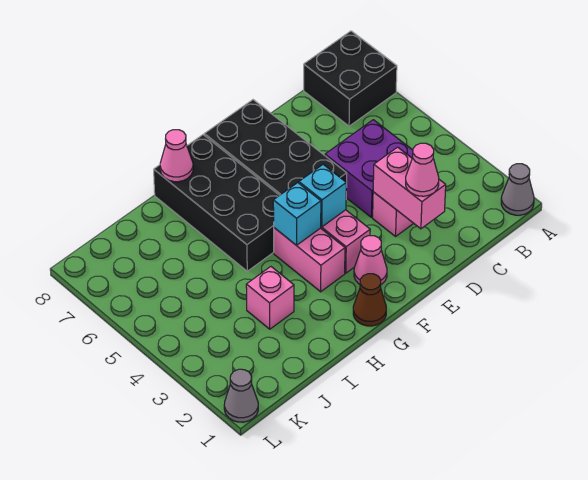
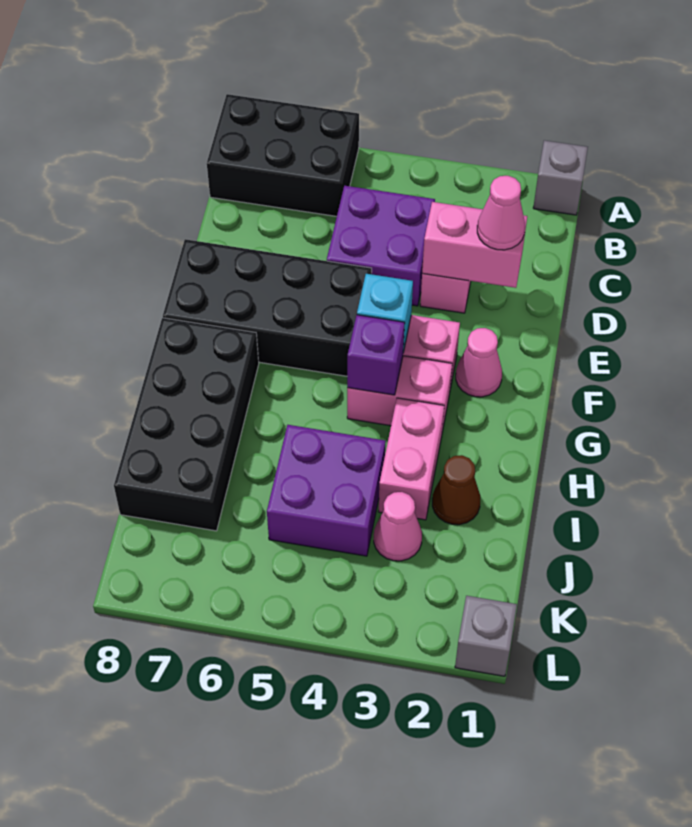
grey 1x1 cone [501,164,534,215] -> grey 1x1 brick [533,140,588,215]
black 2x2 brick [304,31,397,126] -> black 2x3 brick [207,94,359,216]
brown 1x1 cone [353,274,386,326] -> brown 1x1 cone moved to [432,455,480,525]
cyan 1x1 brick [273,183,321,245] -> purple 1x1 brick [347,315,405,395]
black 2x4 brick [154,135,279,271] -> black 2x4 brick turned to [114,318,259,531]
pink 1x1 cone [160,130,193,182] -> pink 1x1 cone moved to [374,492,422,561]
pink 1x1 brick [246,267,294,329] -> pink 1x2 brick [378,398,444,520]
none -> purple 2x2 brick [267,425,386,556]
grey 1x1 cone [224,369,258,422] -> grey 1x1 brick [455,596,517,676]

